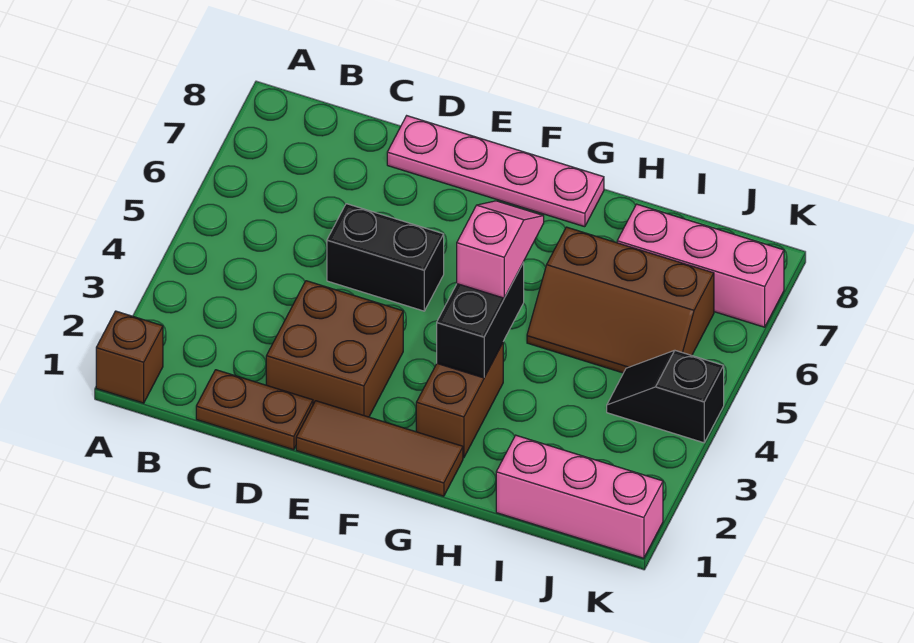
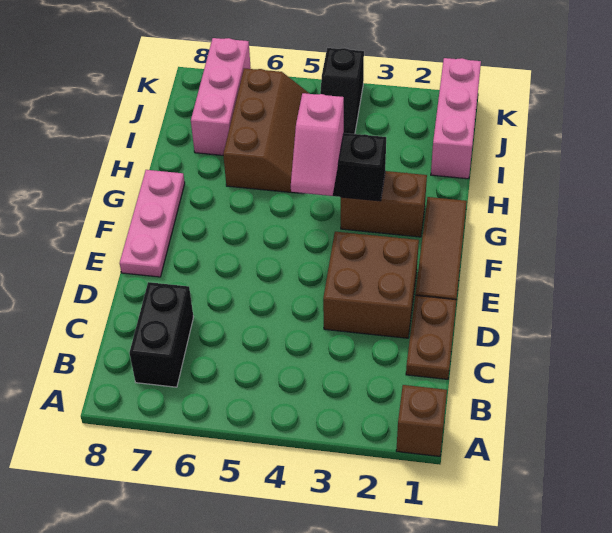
black 1x2 brick [327,204,444,311] -> black 1x2 brick moved to [129,282,193,387]
pink 1x4 plate [387,116,604,227] -> pink 1x3 plate [120,170,185,277]
pink 1x2 slope [457,201,544,298] -> pink 1x2 slope turned to [291,93,344,196]

